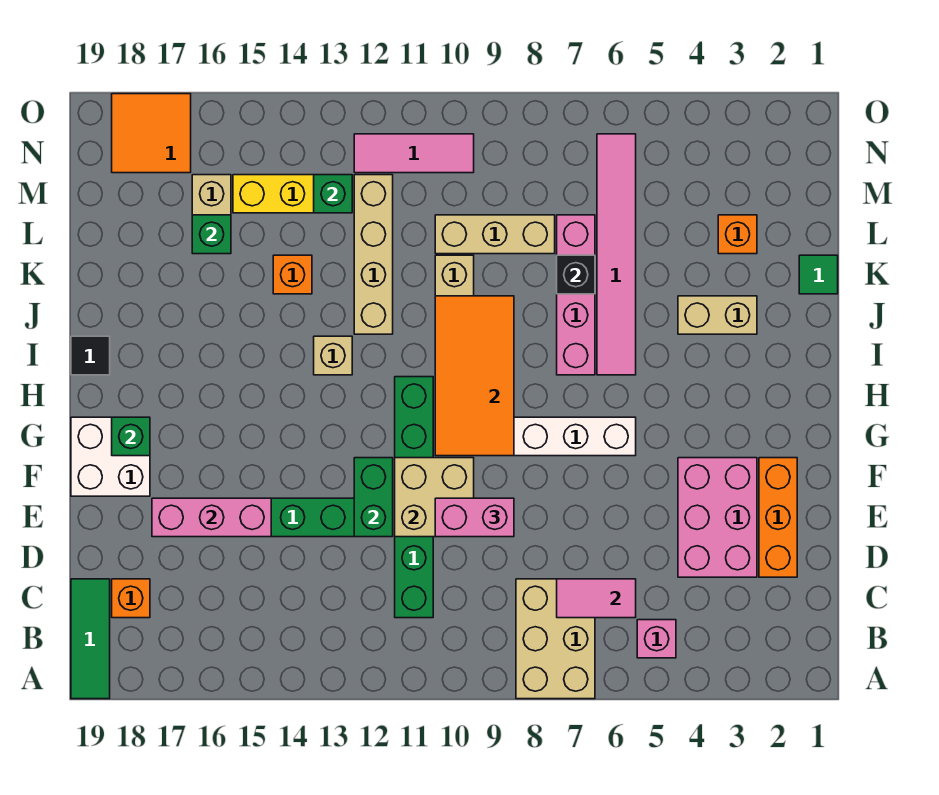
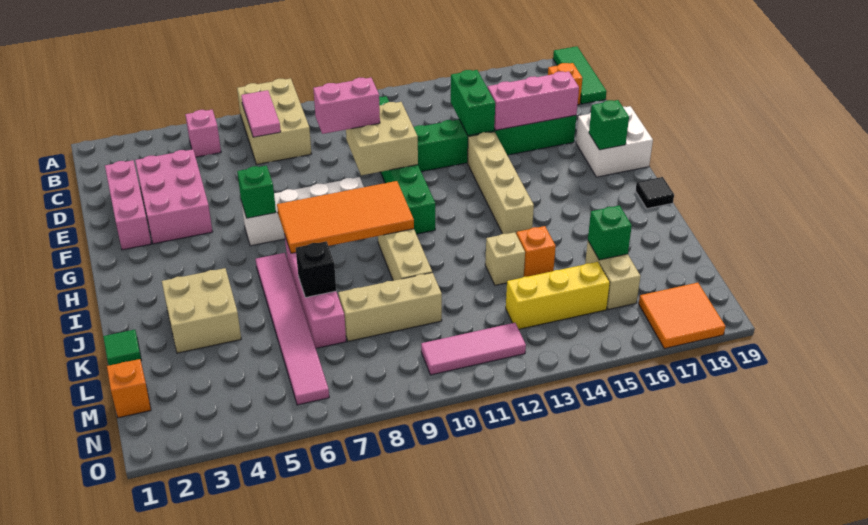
pink 1x2 tile [557,579,636,618] -> pink 1x2 tile turned to [241,90,281,137]
orange 1x3 brick [759,458,797,577] -> pink 1x3 brick [105,160,151,250]
green 1x2 brick [354,458,393,537] -> green 1x2 brick moved to [451,70,495,135]
orange 2x4 tile [435,296,514,456] -> orange 2x4 tile turned to [277,181,414,253]
tan 1x1 brick [314,336,352,375] -> tan 1x1 brick moved to [485,232,525,285]
tan 1x2 brick [678,296,757,334] -> tan 2x2 brick [162,268,241,353]
tan 1x4 brick [354,175,393,334] -> tan 1x4 brick moved to [468,132,534,234]
orange 1x1 brick [718,215,757,254] -> orange 1x1 brick moved to [107,359,151,418]
green 1x1 brick [314,175,352,213] -> green 1x1 brick moved to [237,166,276,218]

